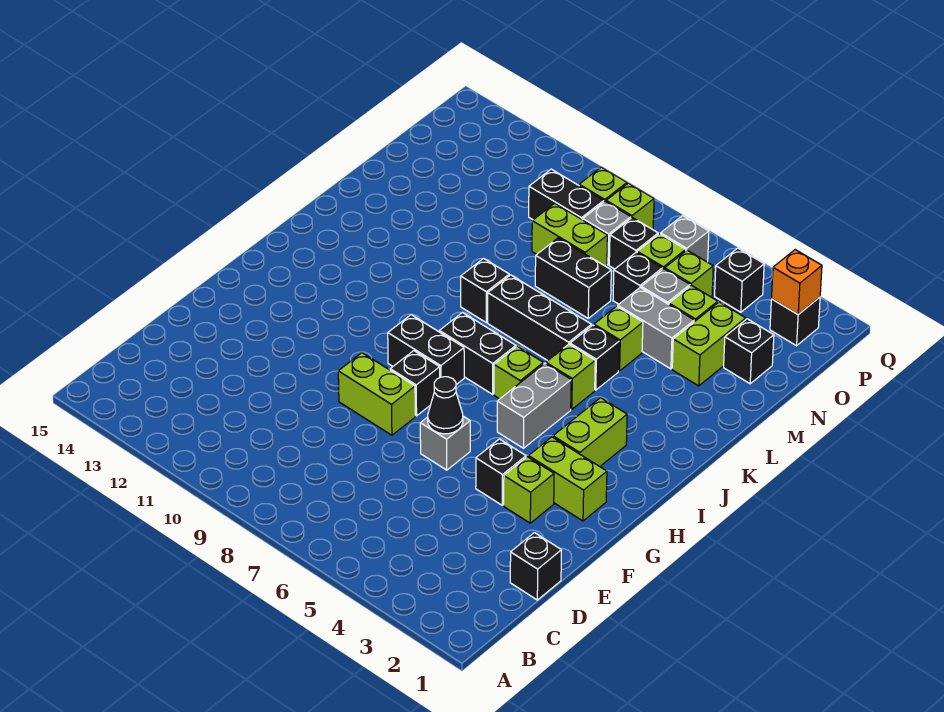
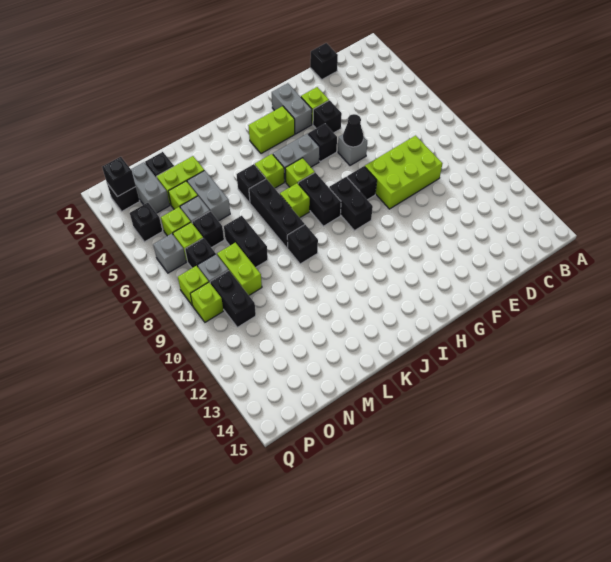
lime 1x2 brick [338,353,415,435] -> lime 2x3 brick [365,136,442,209]
lime 1x2 brick [529,437,607,521] -> grey 1x2 brick [272,83,312,134]
none -> black 1x1 brick [308,124,337,162]
lime 1x1 brick [594,306,643,371] -> lime 1x1 brick moved to [280,183,310,218]
none -> grey 1x2 brick [131,162,170,213]
orange 1x1 brick [772,250,822,314] -> black 1x1 brick [102,157,136,197]

